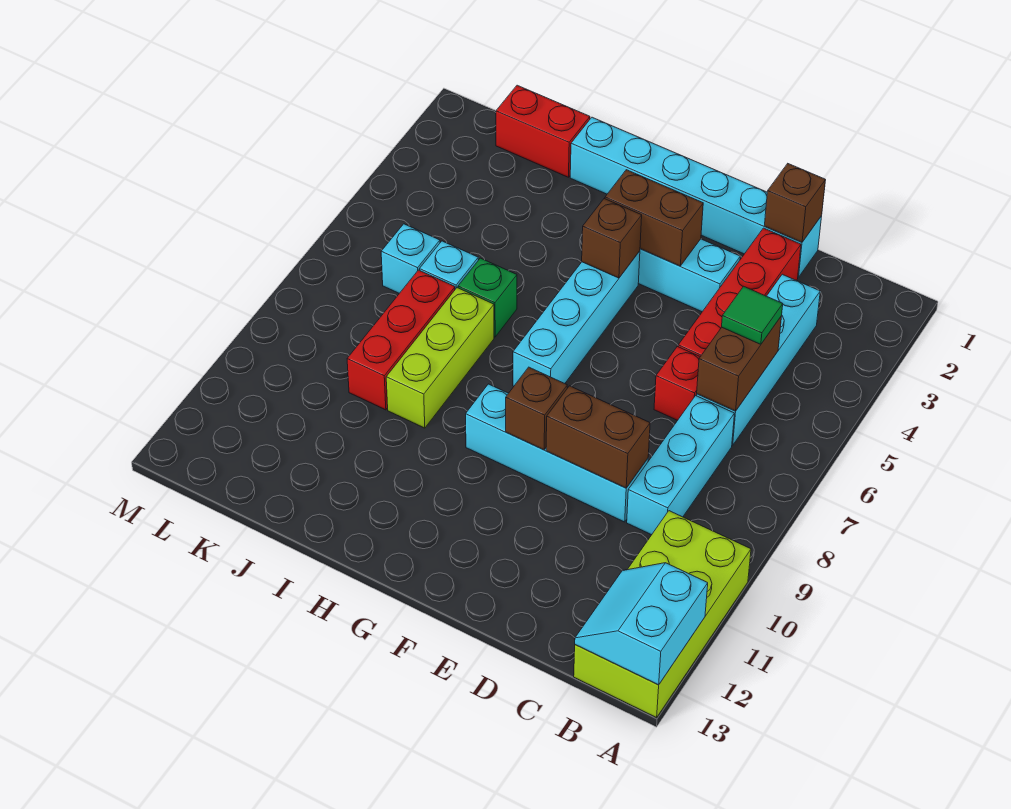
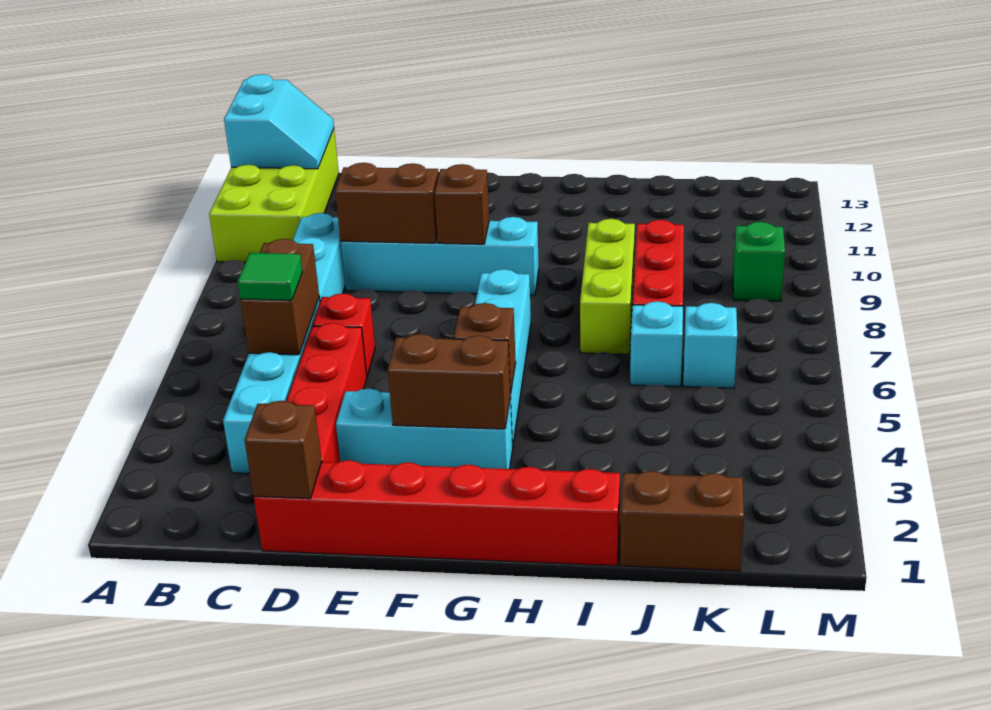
cyan 1x6 brick [570,117,822,278] -> red 1x6 brick [254,460,620,566]
green 1x1 brick [458,258,517,337] -> green 1x1 brick moved to [733,222,785,301]
red 1x2 brick [496,85,590,177] -> brown 1x2 brick [620,471,744,571]

